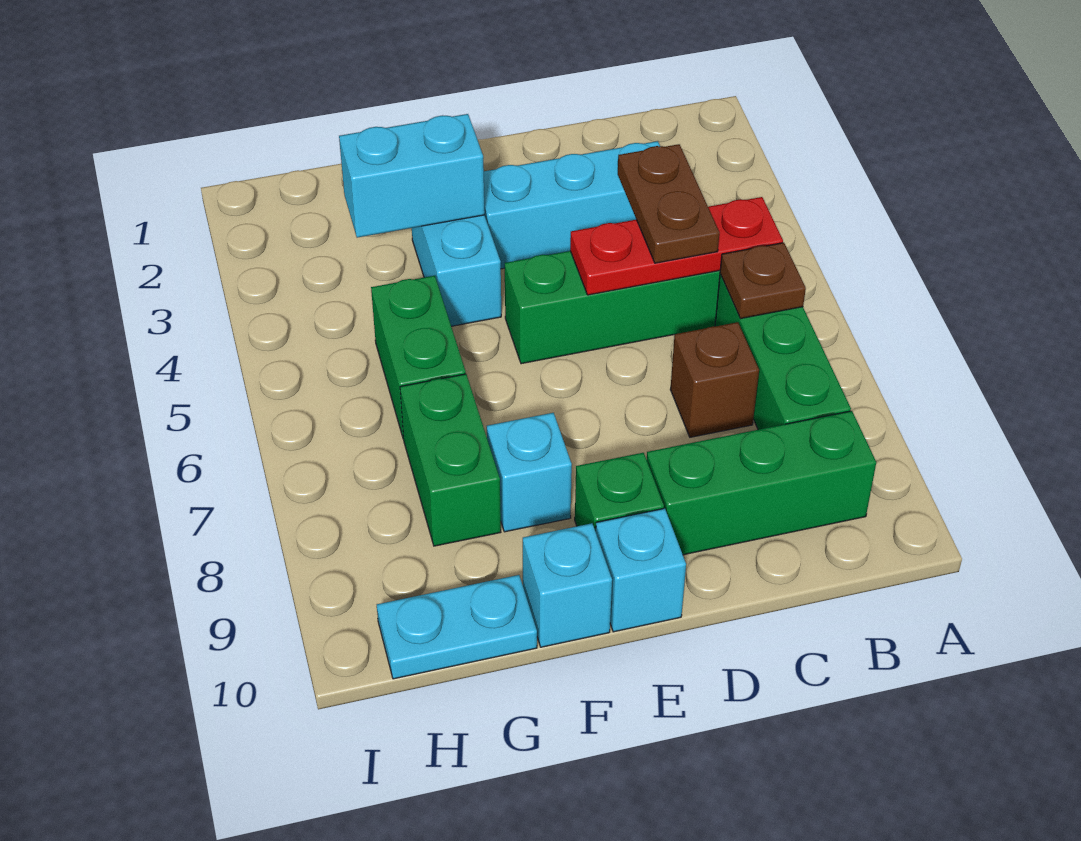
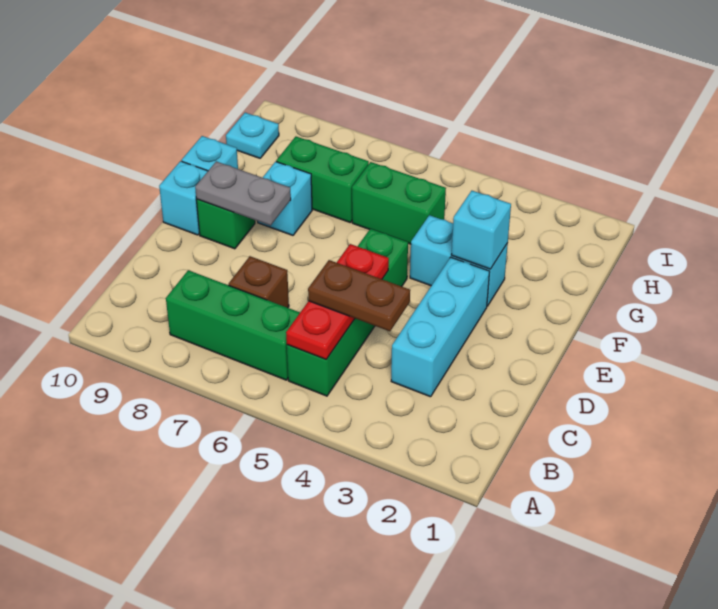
brown 1x1 plate [720,243,806,319] -> none
green 1x3 brick [647,411,876,555] -> none
none -> grey 1x2 plate [195,161,291,226]
cyan 1x2 brick [339,114,485,238] -> cyan 1x1 brick [451,191,511,269]
cyan 1x2 plate [377,575,537,679] -> cyan 1x1 plate [226,113,279,158]

